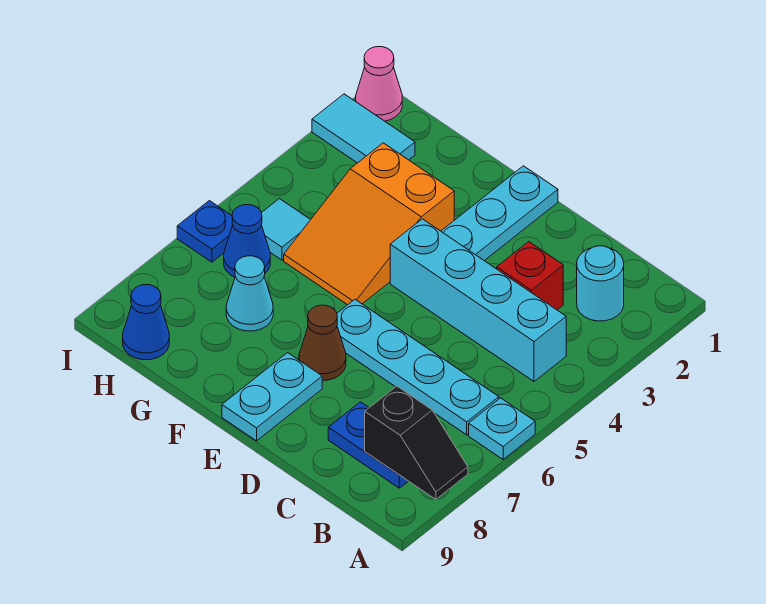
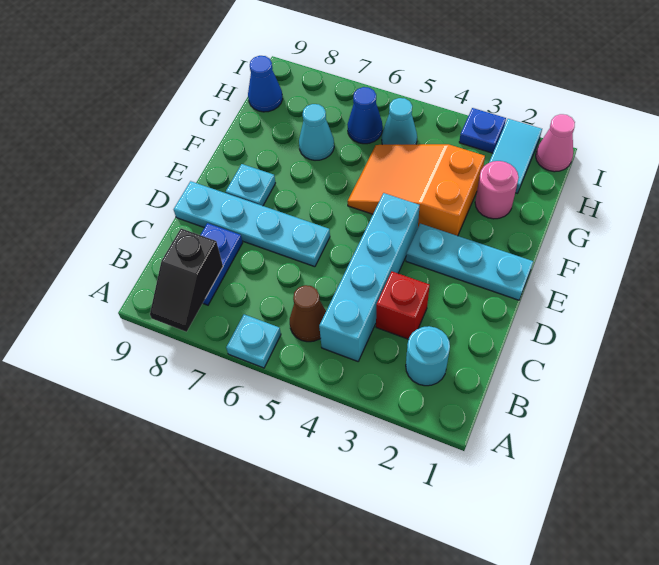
cyan 1x4 plate [337,299,499,435] -> cyan 1x4 plate turned to [174,181,330,267]
brown 1x1 cone [299,305,346,380] -> brown 1x1 cone moved to [290,285,326,342]
cyan 1x2 plate [222,353,322,441] -> cyan 1x1 plate [226,164,275,206]
none -> pink 1x1 round brick [475,161,519,219]
cyan 1x1 tile [261,199,311,260] -> cyan 1x1 cone [382,98,417,145]
blue 1x1 plate [177,201,233,262] -> blue 1x1 plate moved to [459,108,506,153]

